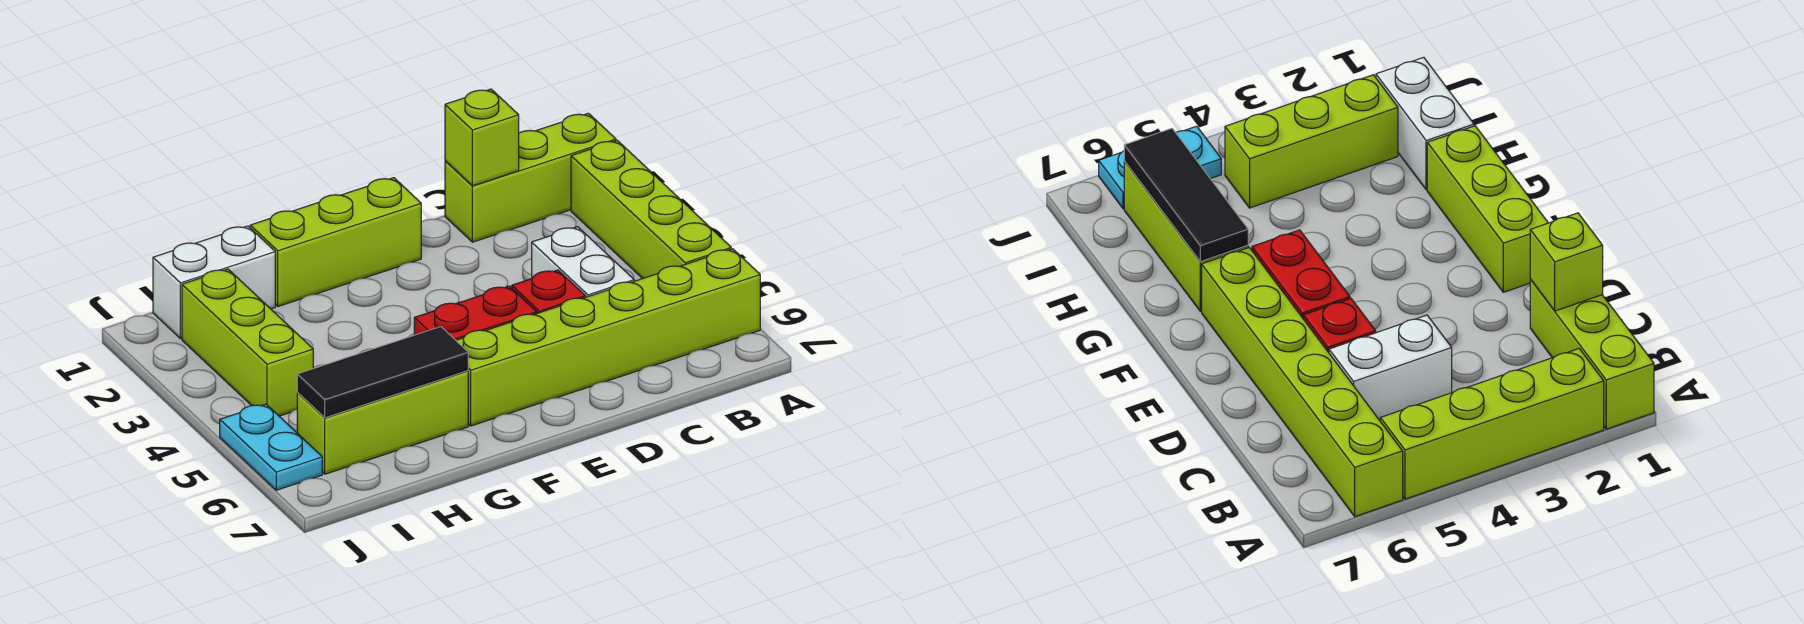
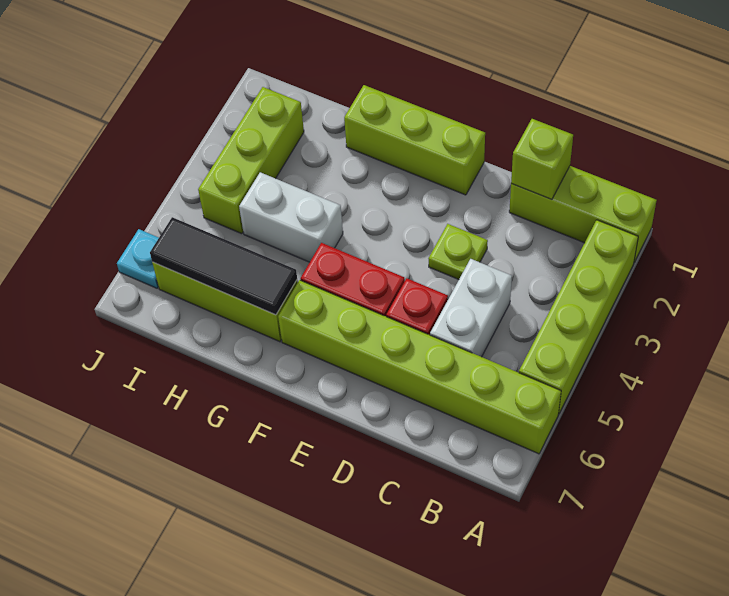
none -> lime 1x1 plate [428,224,488,279]
white 1x2 brick [153,226,275,339] -> white 1x2 brick moved to [239,172,343,262]
cyan 1x2 plate [220,404,322,490] -> cyan 1x1 plate [117,229,159,288]

